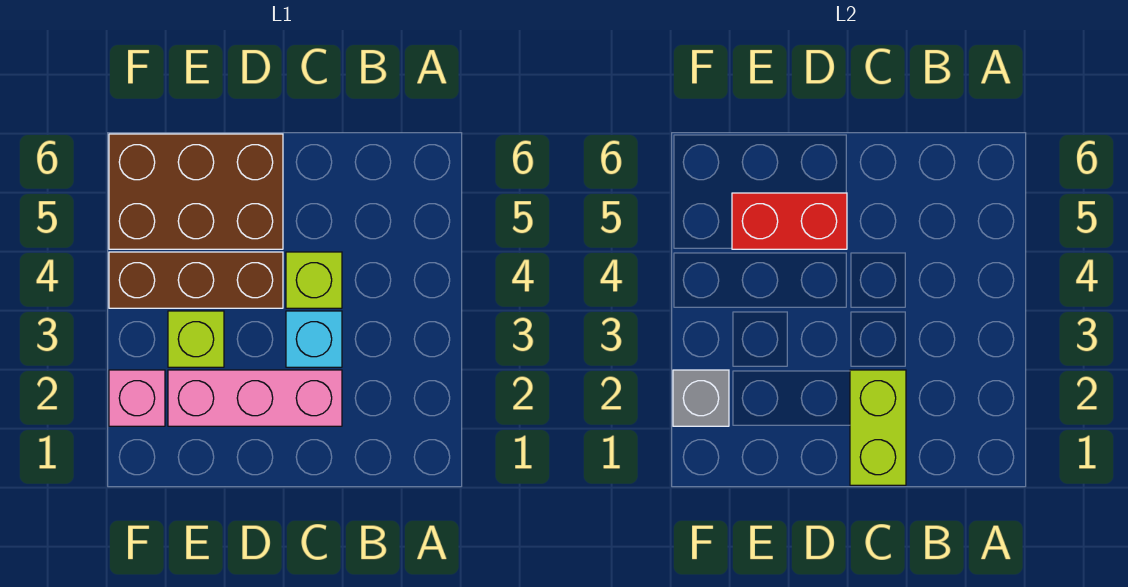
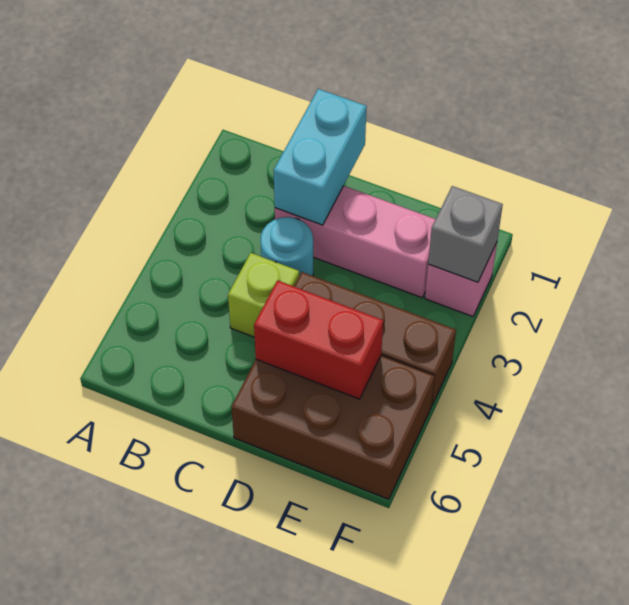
lime 1x2 brick [850,370,906,485] -> cyan 1x2 brick [273,89,367,225]
cyan 1x1 brick [286,311,342,367] -> cyan 1x1 round brick [260,217,313,276]
lime 1x1 brick [168,311,224,367] -> none

